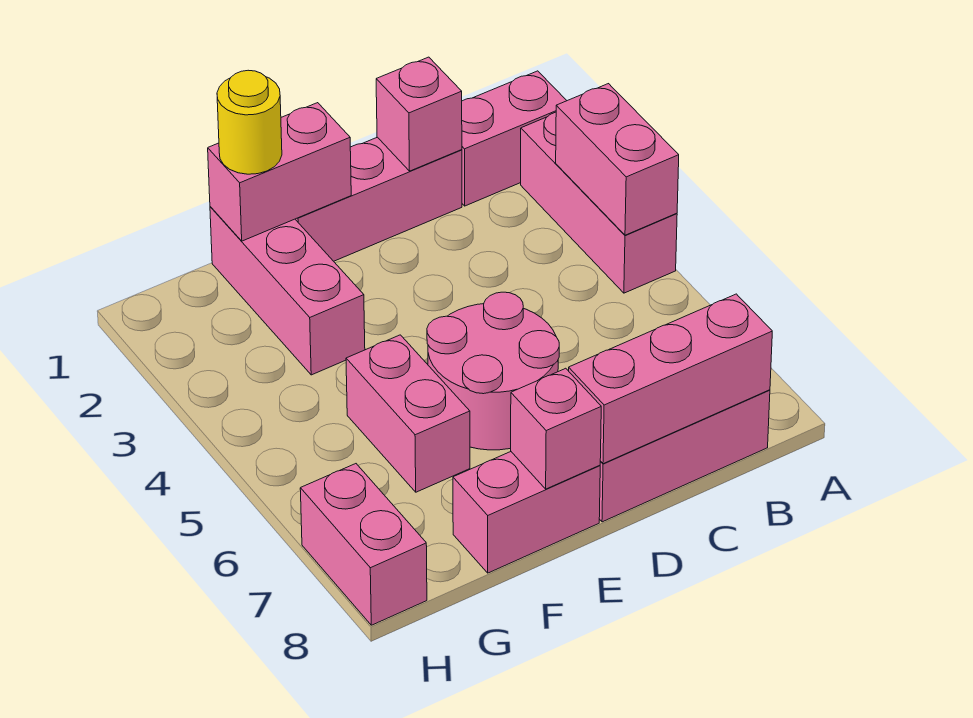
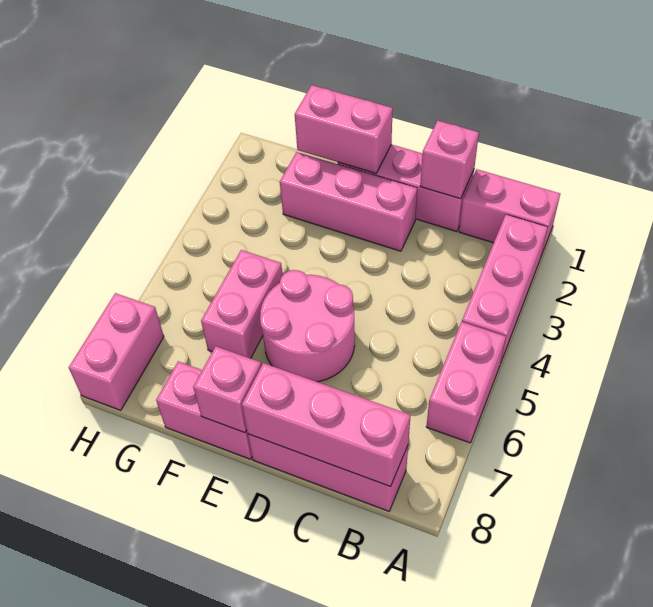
pink 1x2 brick [556,84,679,235] -> pink 1x2 brick moved to [426,322,506,443]
pink 1x3 brick [210,207,365,375] -> pink 1x3 brick turned to [280,152,417,251]
yellow 1x1 round brick [217,70,282,174] -> none

